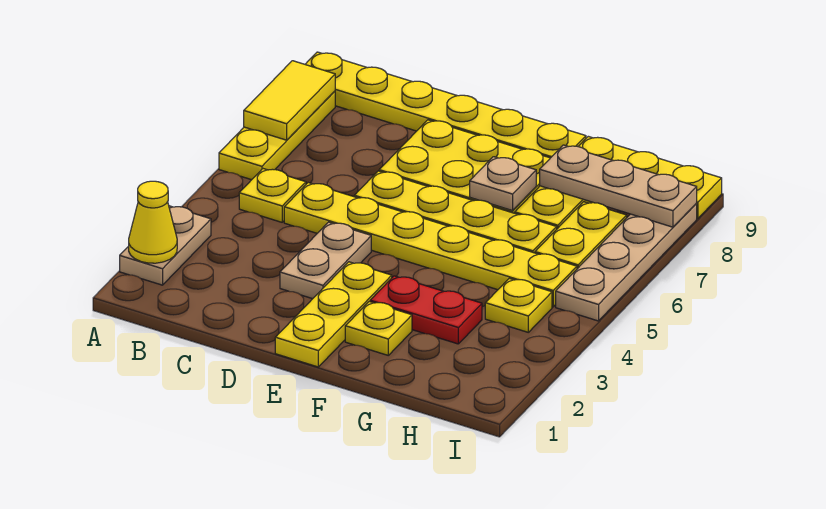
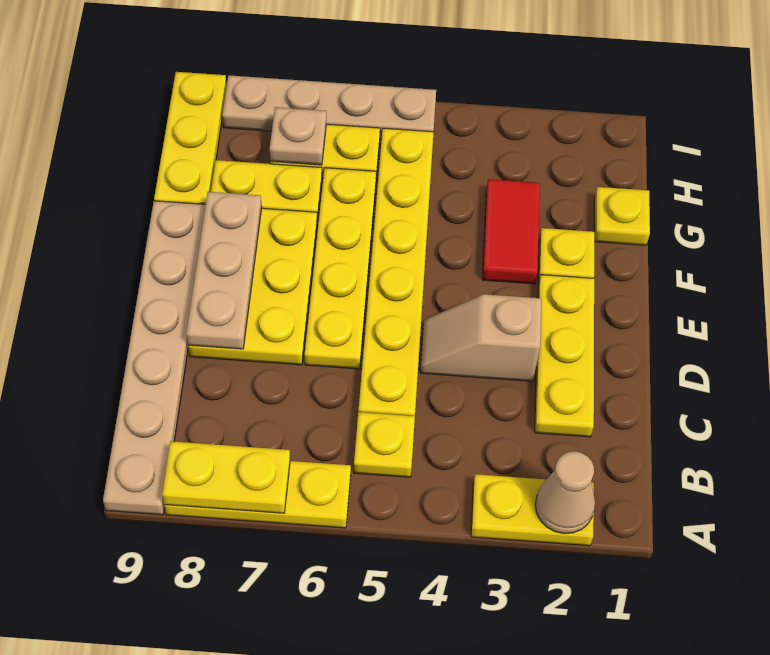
tan 1x2 plate [120,206,211,285] -> yellow 1x2 plate [471,474,594,546]
yellow 1x1 cone [129,181,177,263] -> tan 1x1 cone [535,451,595,534]
yellow 1x2 tile [244,61,335,140] -> yellow 1x2 plate [162,441,290,513]
yellow 1x6 plate [305,52,586,158] -> tan 1x6 plate [103,201,206,515]
tan 1x2 plate [280,222,371,299] -> tan 1x2 slope [420,294,541,381]
yellow 1x3 plate [275,262,392,367] -> yellow 1x3 plate turned to [535,275,594,437]
red 1x2 plate [370,276,482,344] -> red 1x2 tile [482,179,540,284]
tan 1x1 plate [470,157,536,211] -> tan 1x1 plate moved to [270,107,326,165]
tan 1x3 plate [540,145,697,227] -> tan 1x3 plate moved to [186,192,262,349]
yellow 1x1 plate [485,278,552,332] -> yellow 1x1 plate moved to [594,187,650,245]

